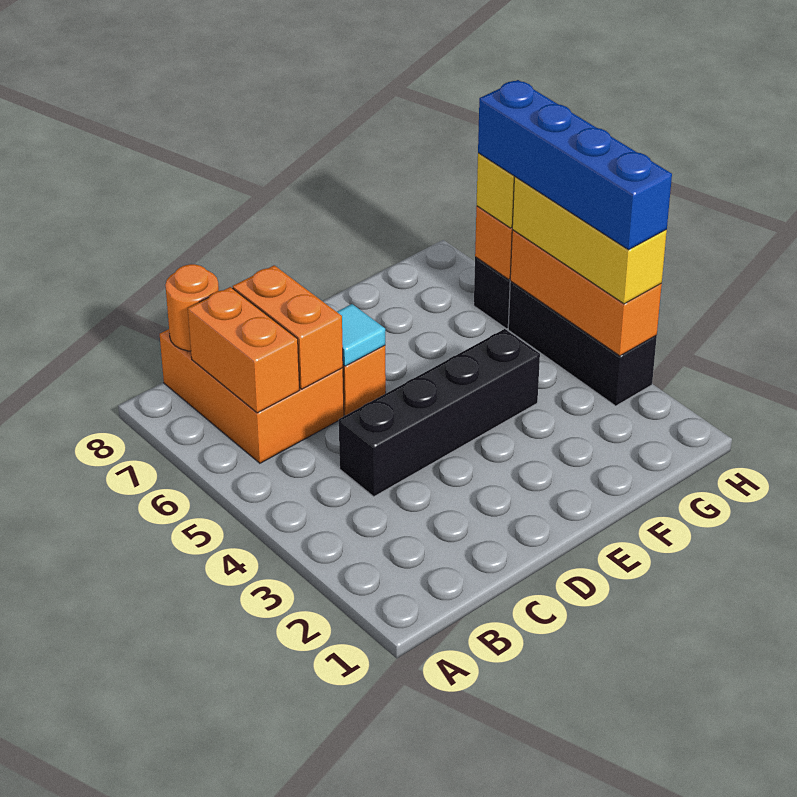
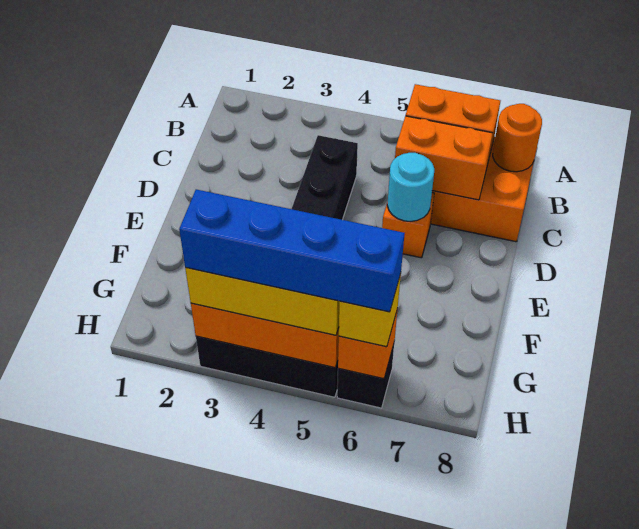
cyan 1x1 tile [337,304,385,366] -> cyan 1x1 round brick [387,153,434,221]

